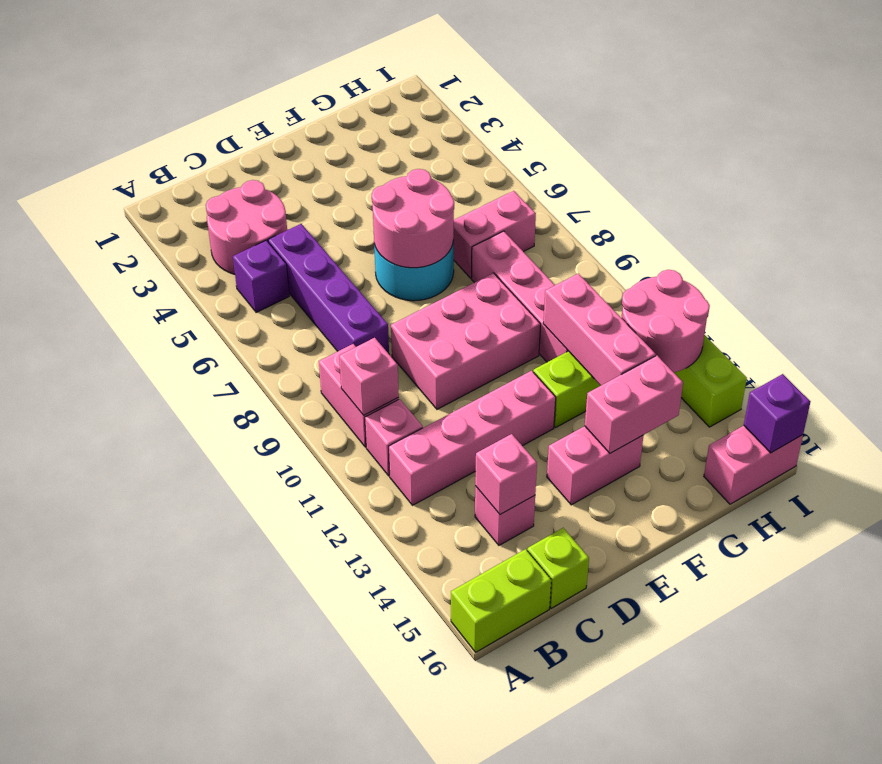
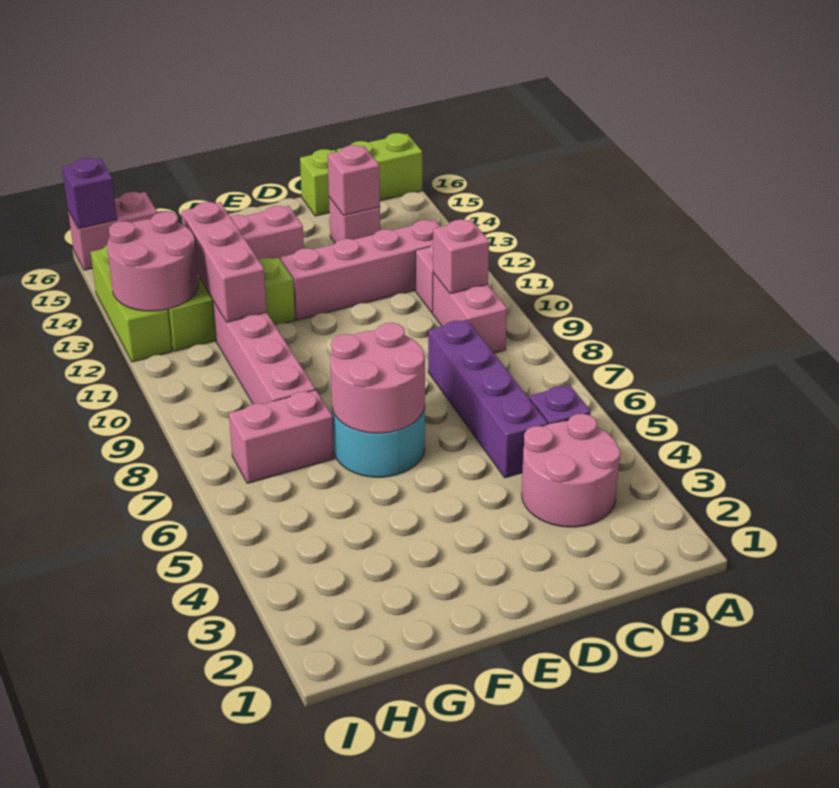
pink 2x3 brick [391,273,541,409] -> none
pink 1x2 brick [585,356,683,453] -> none

